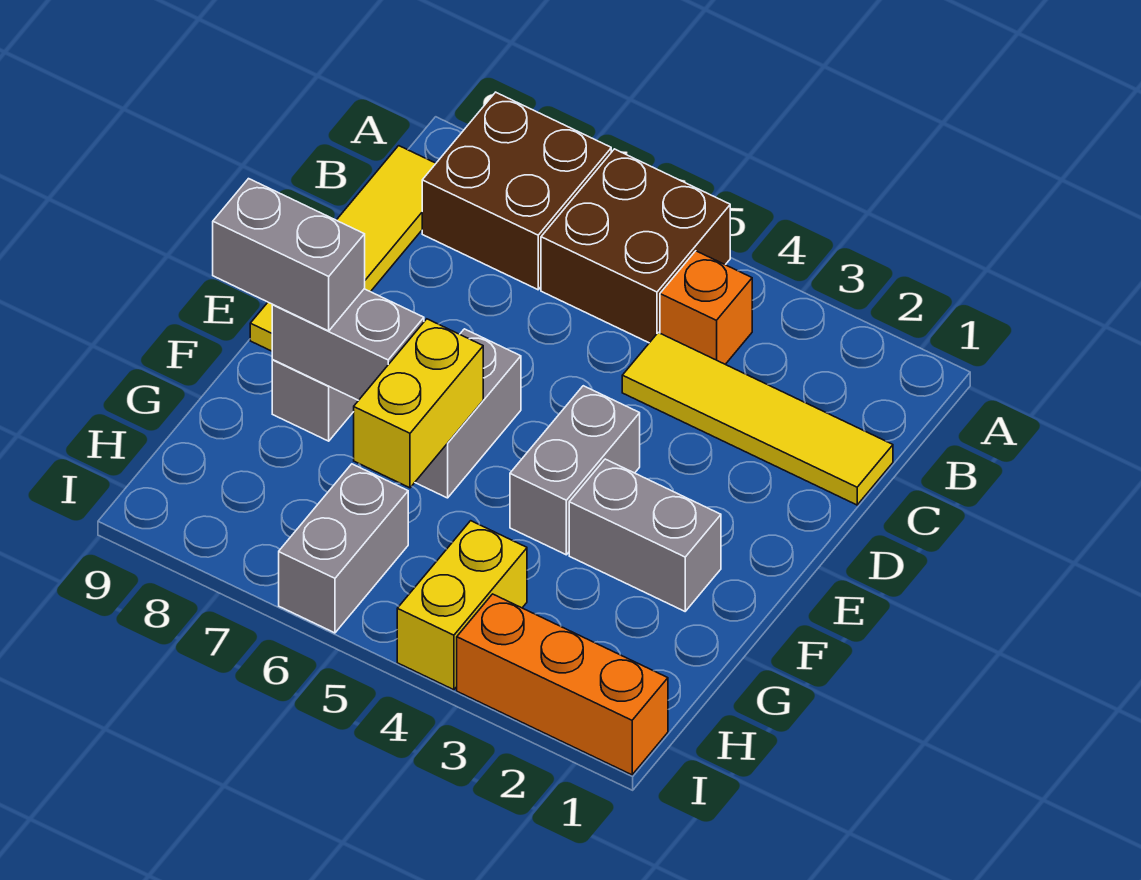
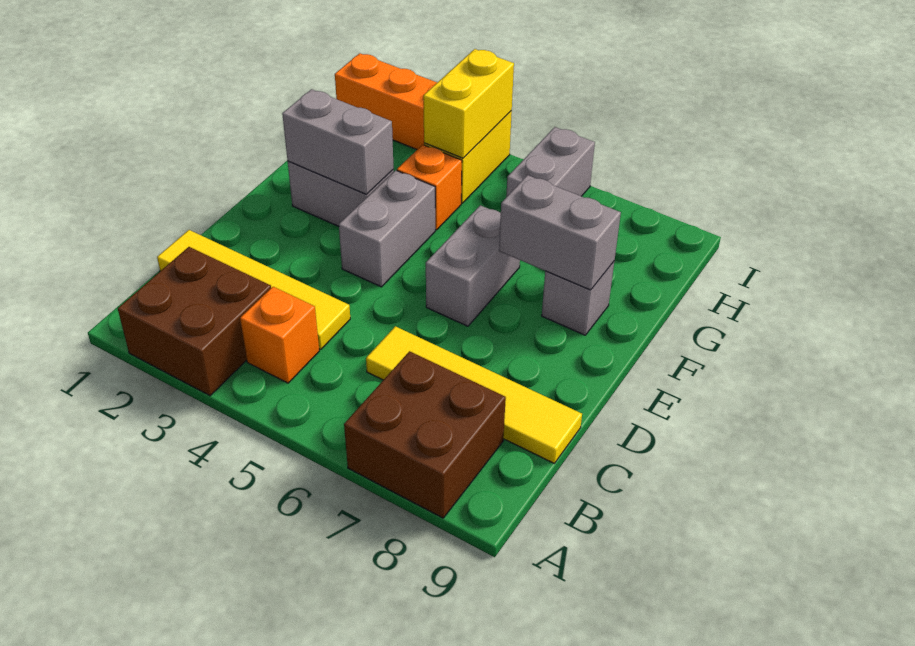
brown 2x2 brick [541,149,730,343] -> brown 2x2 brick moved to [118,247,271,396]
yellow 1x4 tile [250,146,436,351] -> yellow 1x4 tile turned to [366,326,582,463]
yellow 1x2 brick [354,319,483,488] -> yellow 1x2 brick moved to [423,49,514,158]
grey 1x2 brick [213,179,365,331] -> grey 1x2 brick moved to [282,89,394,194]
none -> orange 1x1 brick [397,145,462,230]

